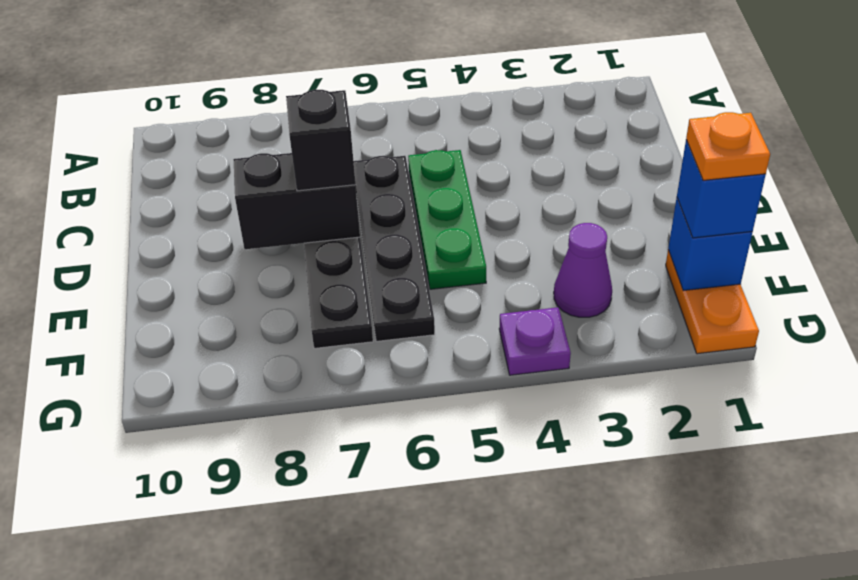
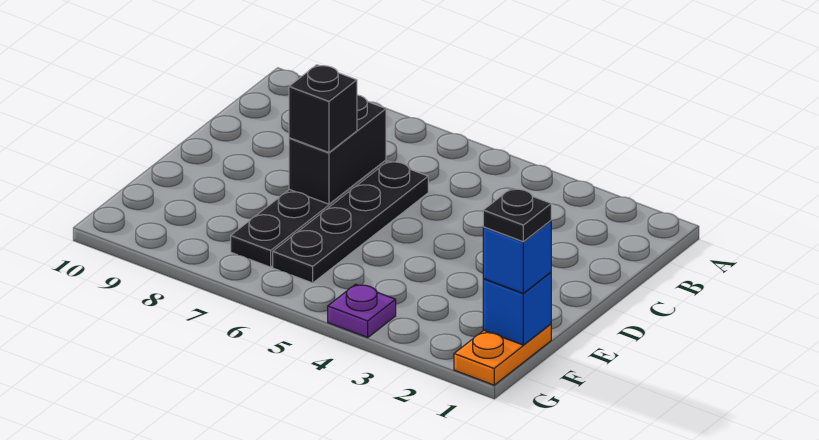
green 1x3 plate [408,150,486,289] -> none
black 1x2 brick [233,153,360,249] -> black 1x2 brick turned to [289,95,386,204]
orange 1x1 plate [686,112,770,181] -> black 1x1 plate [483,188,551,242]
purple 1x1 cone [554,223,612,317] -> none

